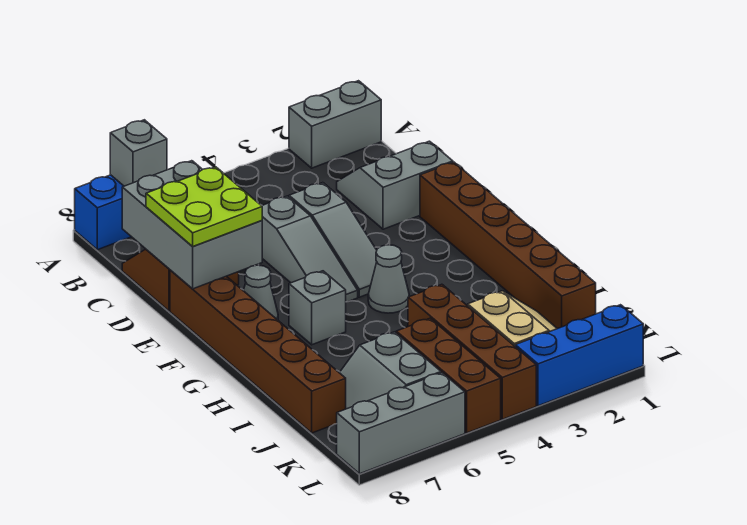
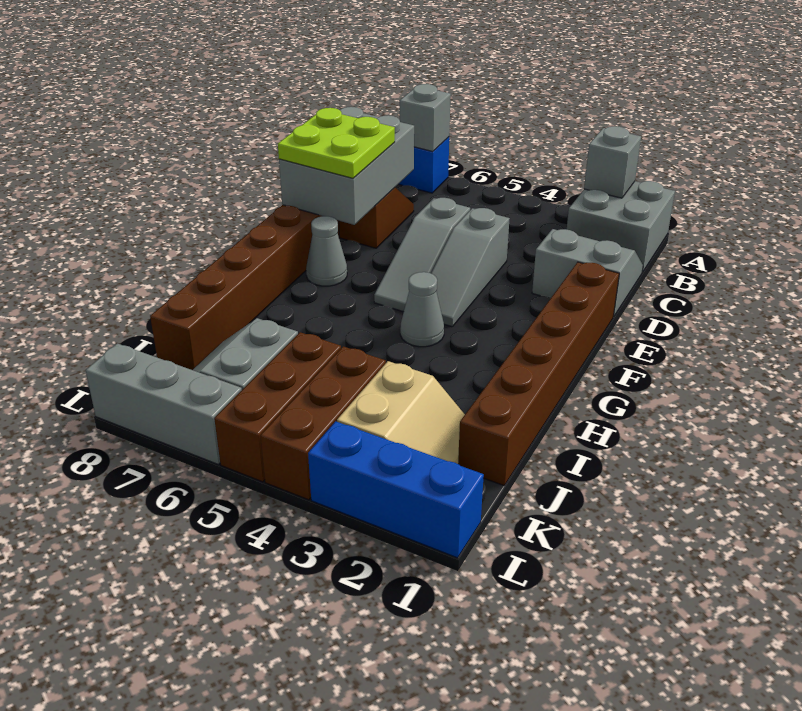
grey 1x2 brick [289,81,381,168] -> grey 2x2 brick [567,181,675,272]
grey 1x1 brick [289,271,346,345] -> grey 1x1 brick moved to [584,126,641,198]
brown 1x4 brick [408,284,536,419] -> brown 1x3 brick [260,346,386,500]

